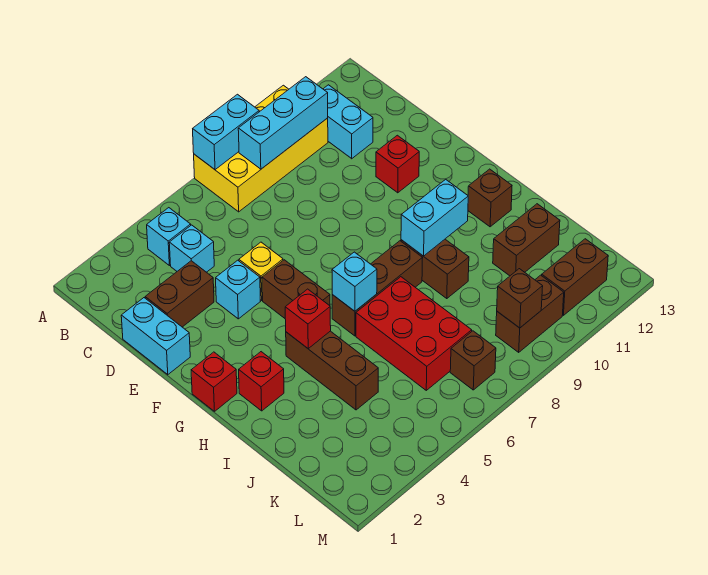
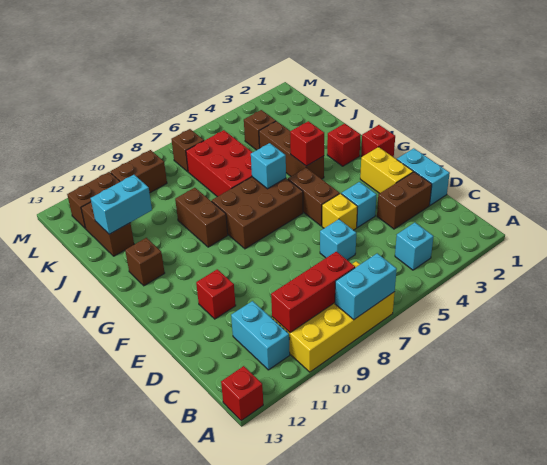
none -> red 1x1 brick [221,366,263,421]
cyan 1x3 brick [238,77,328,169] -> red 1x3 brick [271,252,355,333]
cyan 1x1 brick [169,225,214,272] -> cyan 1x1 brick moved to [320,219,356,260]
none -> yellow 1x2 brick [360,147,413,193]
brown 1x3 brick [332,241,422,336] -> brown 2x3 brick [212,177,303,249]
cyan 1x2 brick [401,179,468,256] -> cyan 1x2 brick moved to [91,175,152,234]
brown 1x2 brick [493,204,560,276] -> brown 1x2 brick turned to [81,202,134,256]
brown 1x1 brick [497,269,543,328] -> brown 1x1 brick moved to [244,110,276,150]

